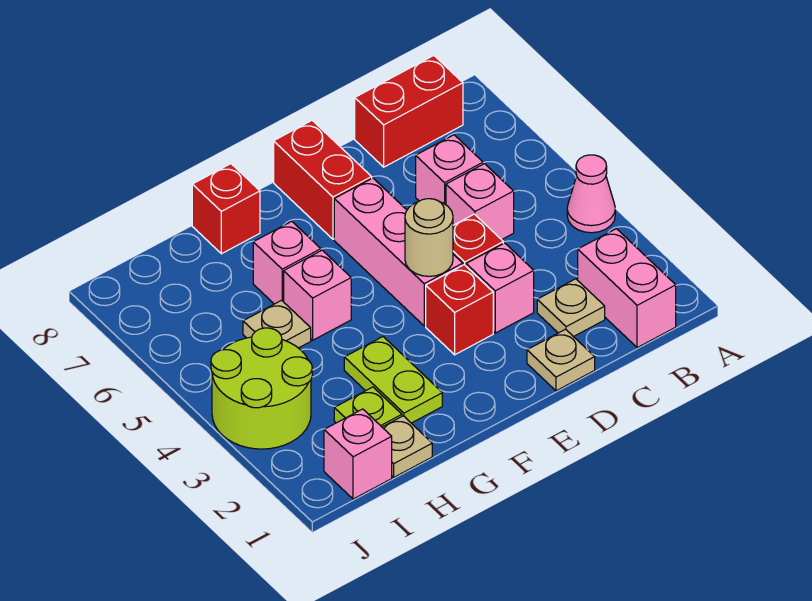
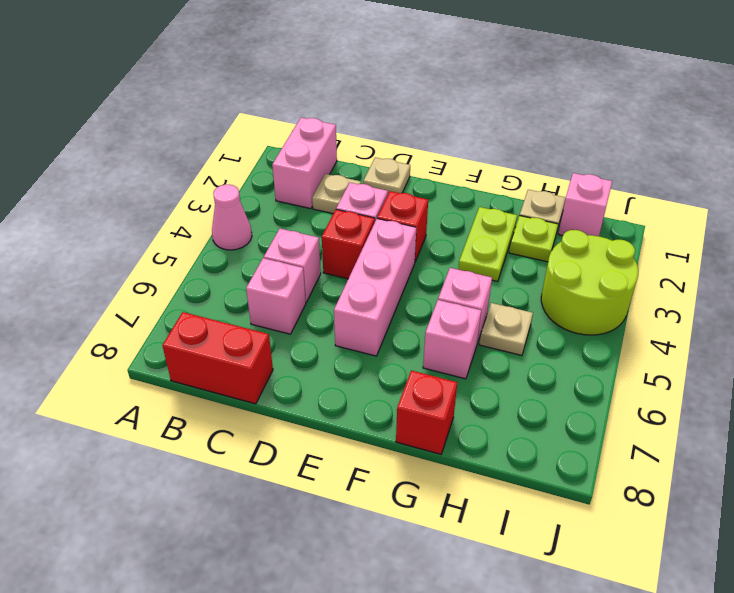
tan 1x1 round brick [405,199,453,276] -> none
red 1x2 brick [274,121,372,239] -> none

